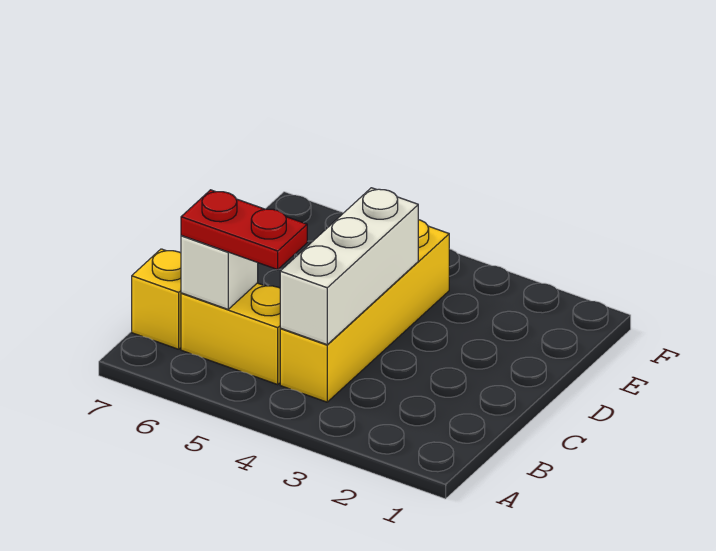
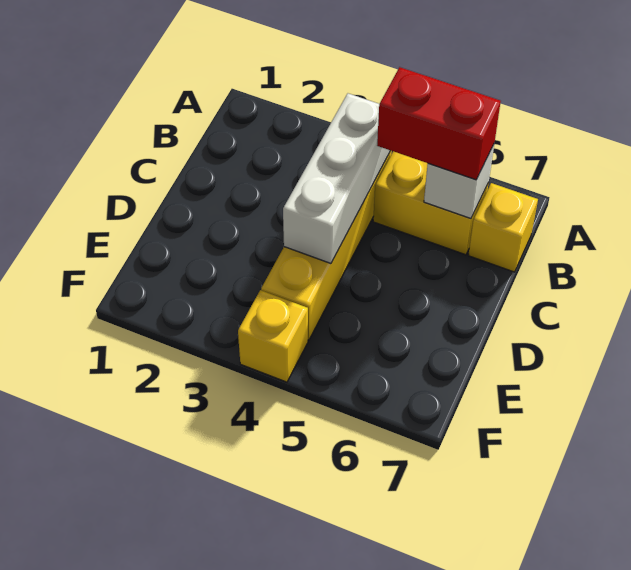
red 1x2 plate [181,190,307,270] -> red 1x2 brick [377,67,501,180]
none -> yellow 1x1 brick [238,290,308,382]

